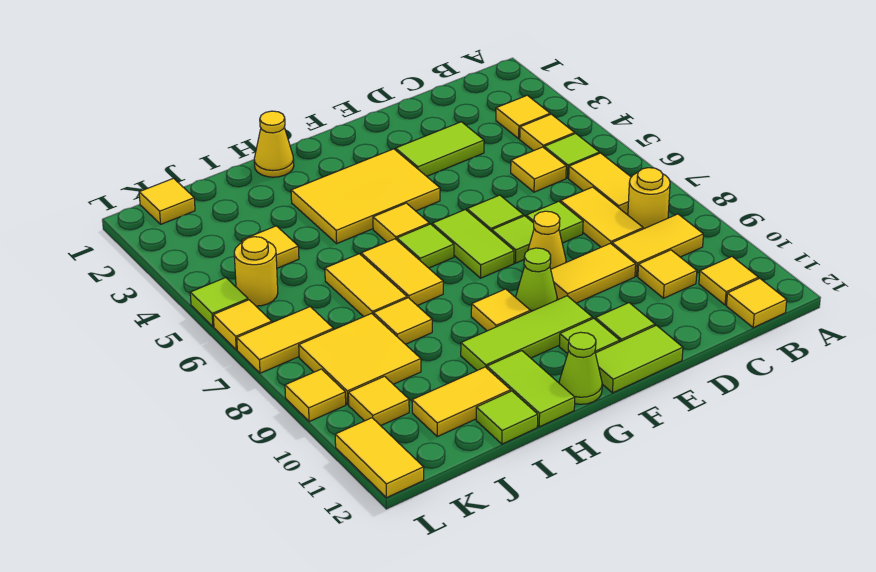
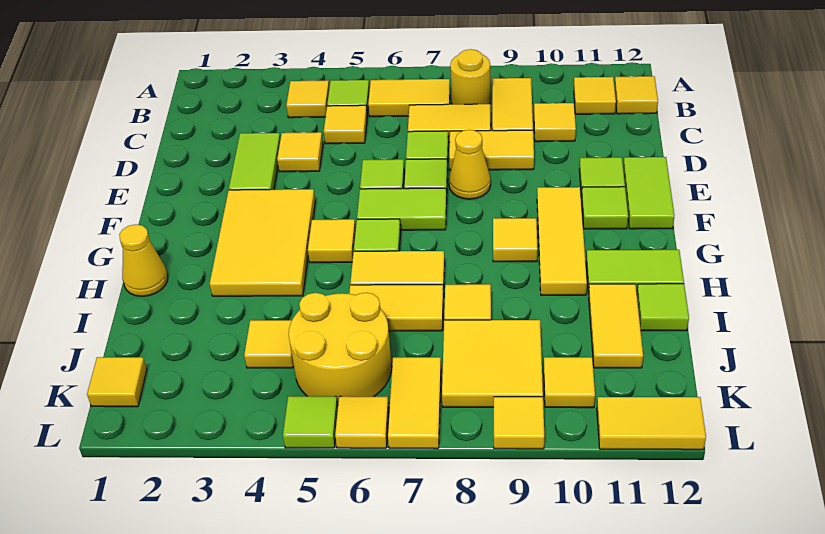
yellow 1x1 tile [496,95,550,139] -> yellow 1x1 tile moved to [277,132,323,172]
yellow 1x2 tile [551,243,636,303] -> yellow 1x2 tile turned to [449,130,534,170]
lime 1x1 cone [516,248,557,312] -> none
lime 1x3 tile [461,296,593,370] -> yellow 1x3 tile [537,187,587,295]
lime 1x1 cone [559,332,602,404] -> none
yellow 1x1 round brick [234,237,278,306] -> yellow 2x2 round brick [289,293,392,403]

